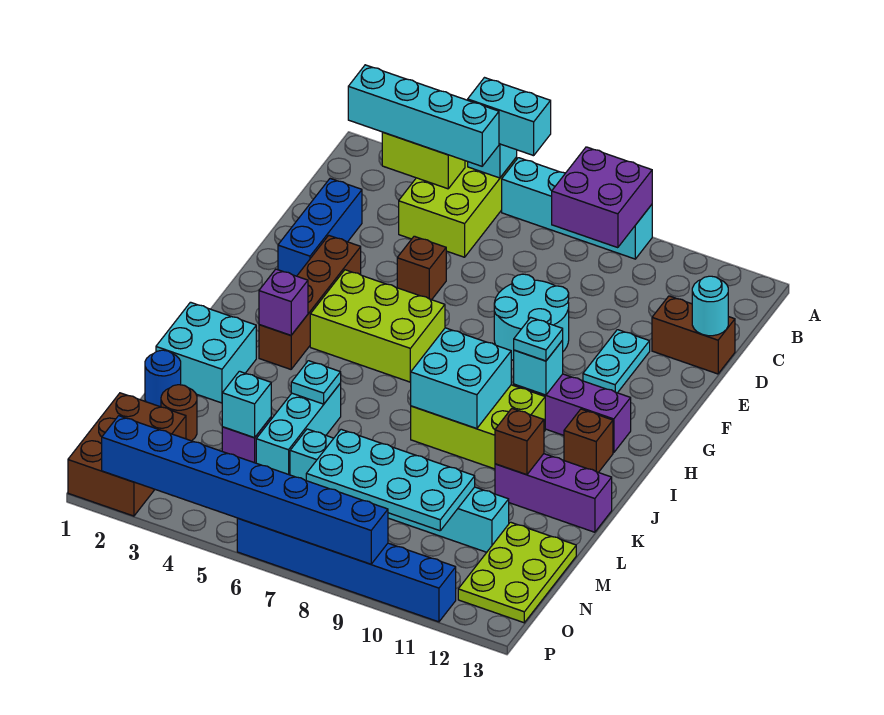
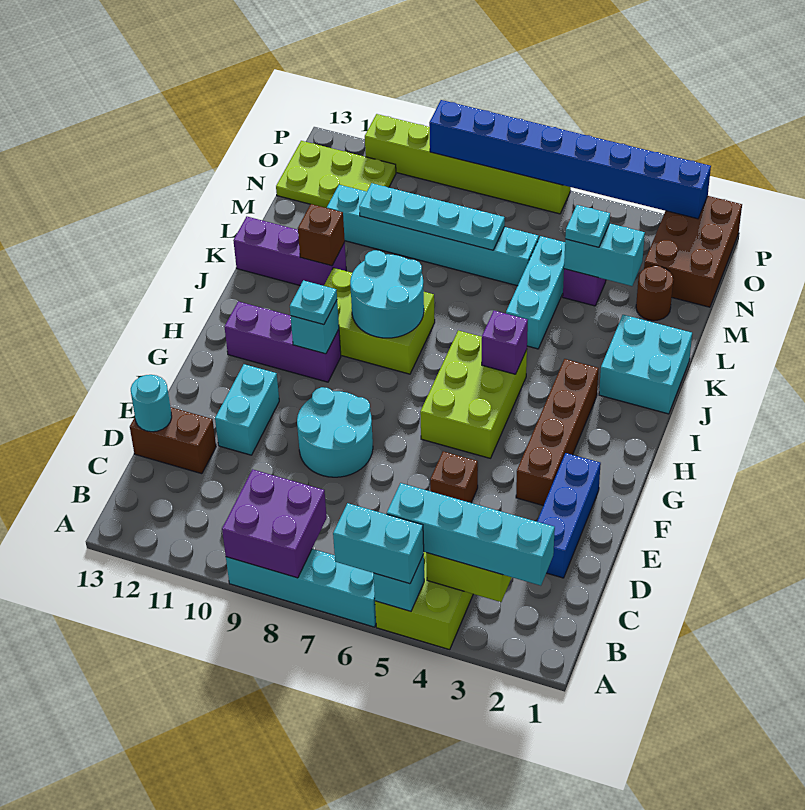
cyan 1x2 plate [583,330,650,393] -> cyan 1x2 brick [215,364,279,455]
lime 2x3 brick [310,270,445,382] -> lime 2x3 brick turned to [420,331,527,458]
purple 1x1 brick [259,269,308,335] -> purple 1x1 brick moved to [482,311,528,374]
cyan 2x2 brick [411,328,511,429] -> cyan 2x2 round brick [350,250,424,338]
brown 1x1 brick [564,409,613,472] -> none
cyan 1x1 plate [291,361,341,404] -> cyan 1x1 plate moved to [565,205,610,247]
blue 1x1 round brick [145,350,181,407] -> none
cyan 1x1 brick [222,371,271,438] -> cyan 1x2 brick [564,223,645,286]
cyan 2x4 plate [306,429,475,531] -> cyan 1x4 plate [359,183,505,250]
lime 2x3 plate [458,522,576,623] -> lime 2x3 plate turned to [276,141,396,208]
blue 1x6 brick [237,518,456,622] -> lime 1x6 brick [365,114,571,214]

